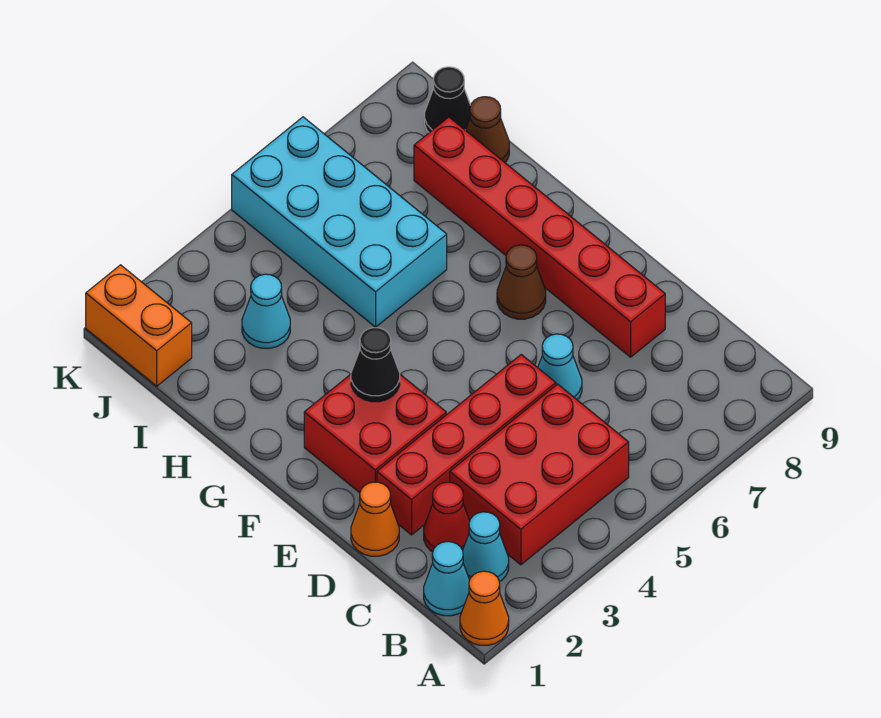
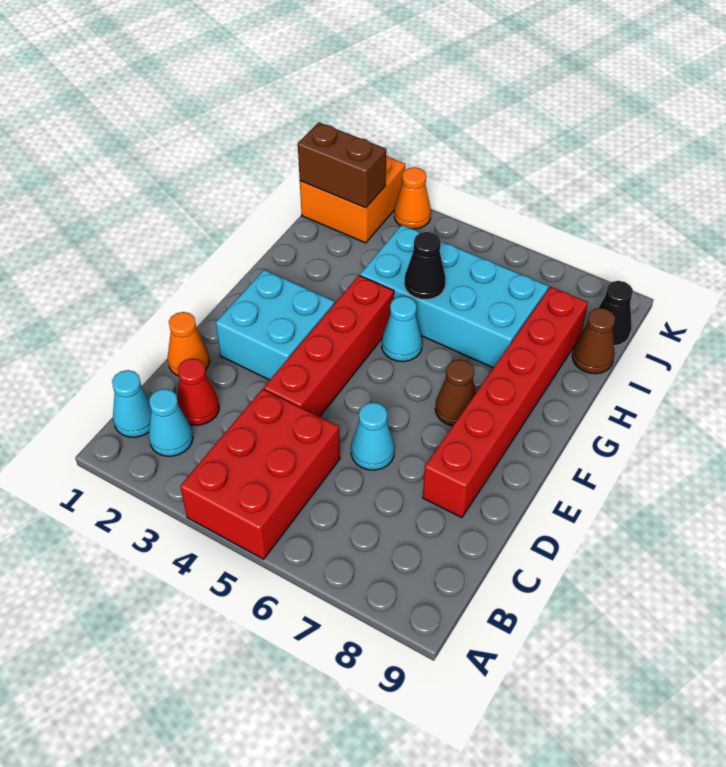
orange 1x1 cone [460,571,509,645] -> orange 1x1 cone moved to [394,167,431,229]
red 2x3 brick [450,384,629,565] -> red 2x3 brick turned to [180,389,340,559]
red 1x4 brick [377,355,556,535] -> red 1x4 brick turned to [264,275,394,417]
red 2x2 brick [304,374,446,493] -> cyan 2x2 brick [216,270,335,380]
black 1x1 cone [351,328,400,402] -> black 1x1 cone moved to [404,232,446,300]
cyan 2x4 brick [232,117,447,327] -> cyan 2x4 brick turned to [360,225,549,368]
cyan 1x1 cone [242,274,290,348] -> cyan 1x1 cone moved to [382,296,422,362]
orange 1x2 brick [86,265,192,386] -> orange 2x2 brick [300,155,405,243]
none -> brown 1x2 brick [298,122,386,208]

